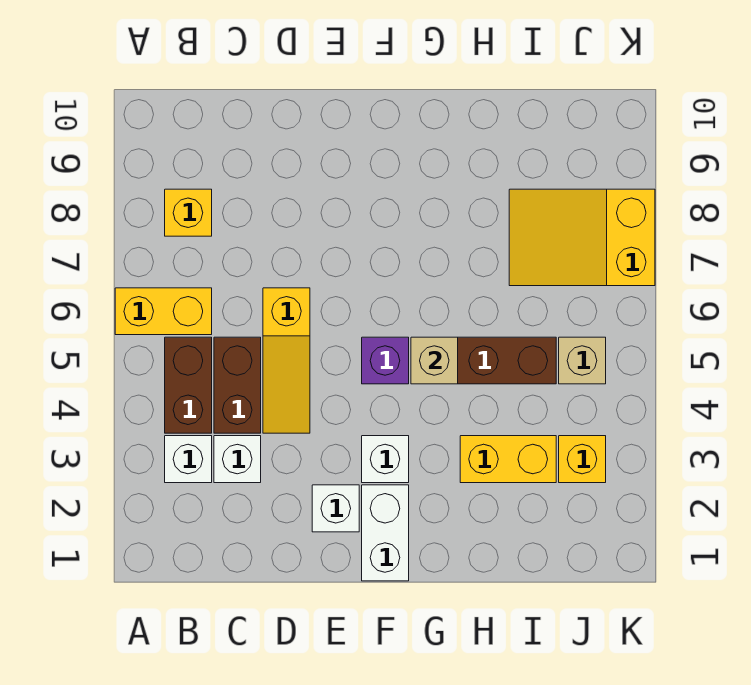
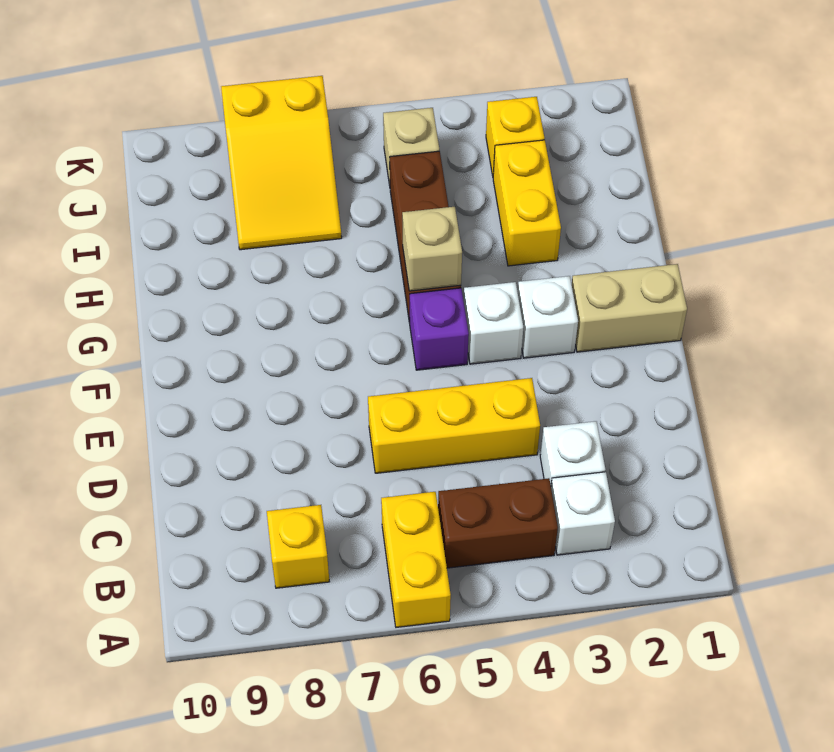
brown 1x2 brick [214,337,261,433] -> none
yellow 1x3 slope [263,288,310,433] -> yellow 1x3 brick [368,378,540,473]
white 1x1 brick [312,485,359,532] -> white 1x1 brick moved to [464,282,523,364]
white 1x2 brick [362,485,409,581] -> tan 1x2 brick [572,264,687,352]

